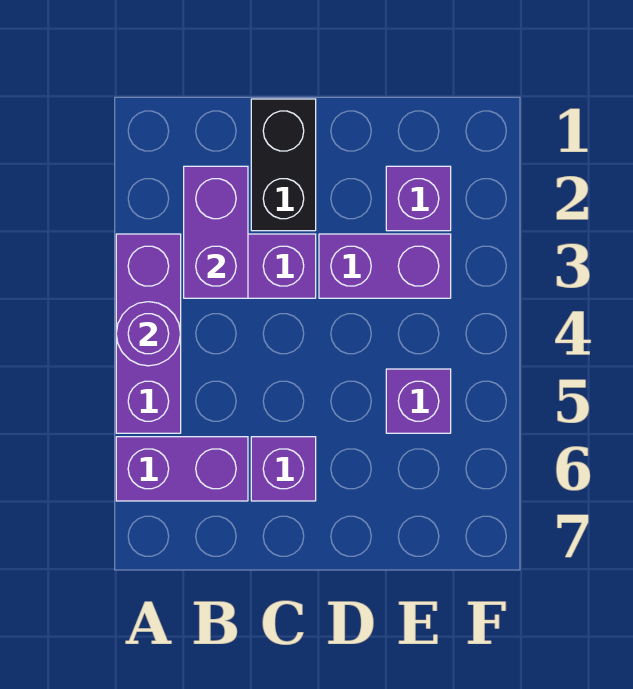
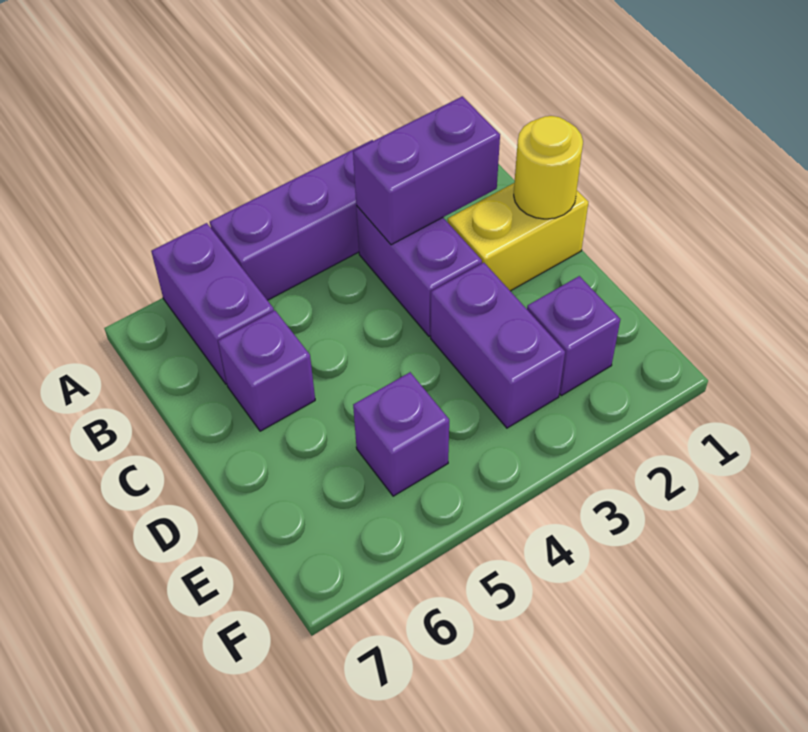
purple 1x1 round brick [116,302,181,366] -> none
black 1x2 brick [251,99,316,231] -> yellow 1x2 brick [448,183,588,291]
none -> yellow 1x1 round brick [514,116,583,219]

